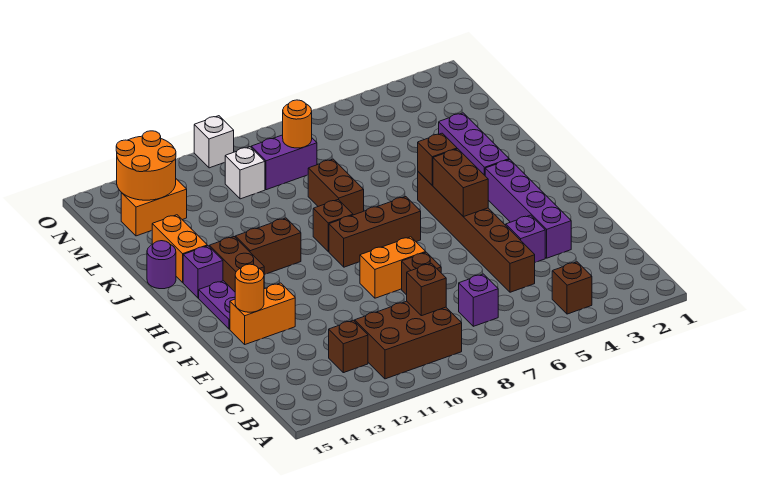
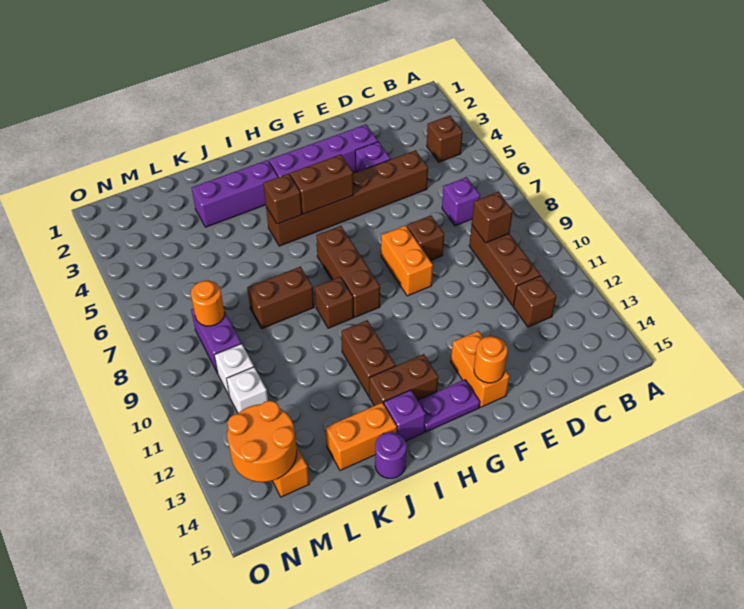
brown 2x3 brick [355,301,462,379] -> brown 1x3 brick [469,225,540,306]
white 1x1 brick [194,116,234,168] -> white 1x1 brick moved to [227,367,268,413]

